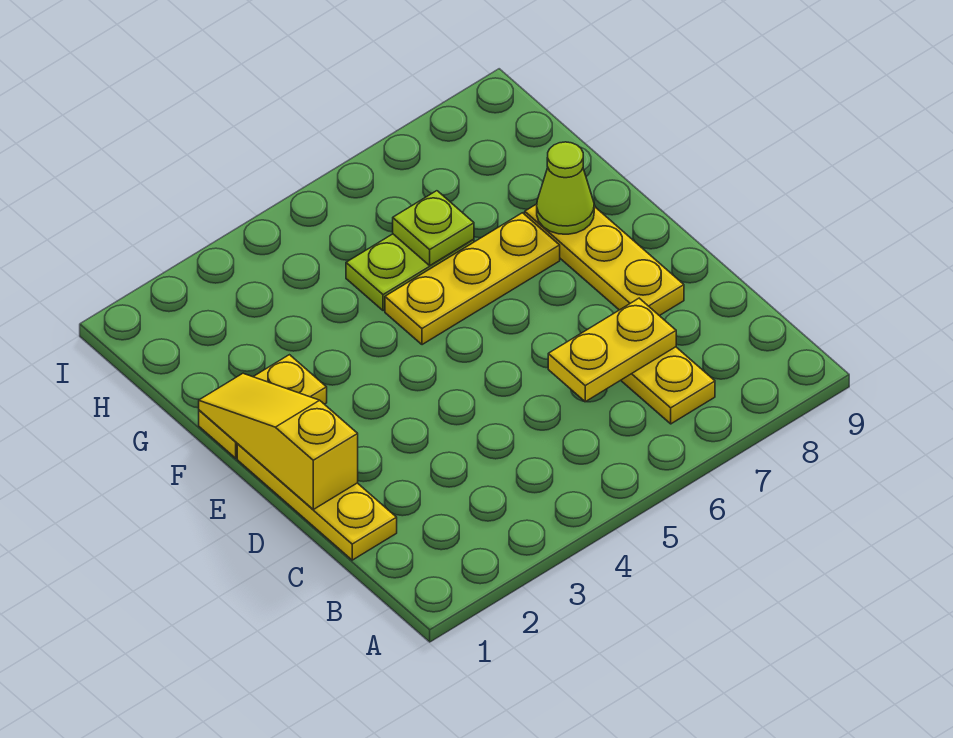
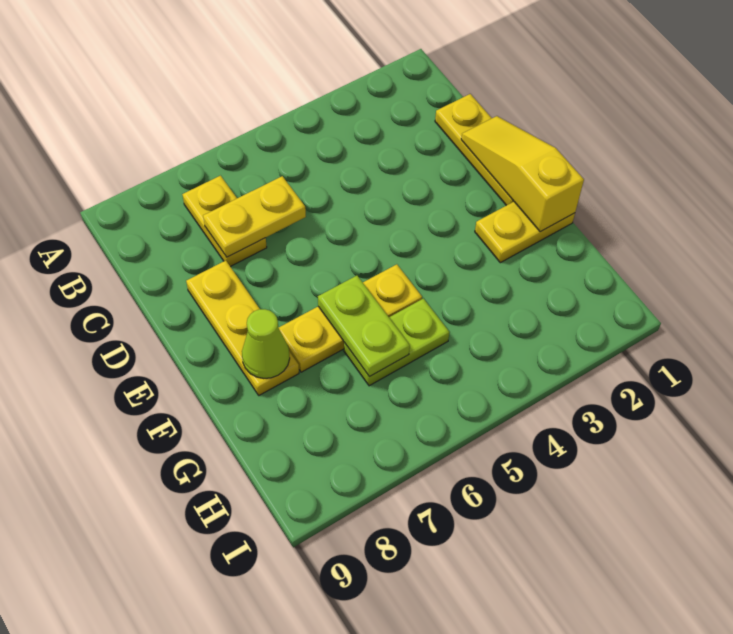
yellow 1x3 slope [199,373,358,509] -> yellow 1x3 slope turned to [461,116,584,232]
lime 1x1 plate [393,191,474,265] -> lime 1x2 plate [318,276,410,377]

